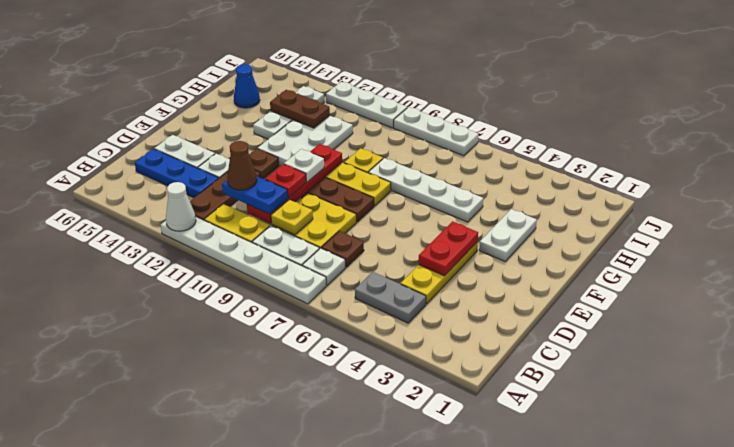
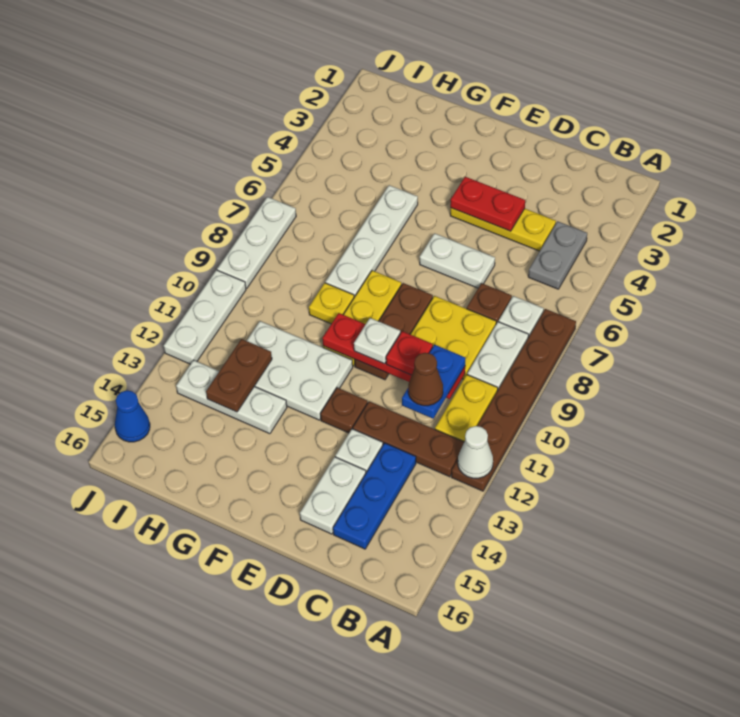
white 1x6 plate [161,216,327,304] -> brown 1x6 plate [451,309,576,491]
yellow 1x1 plate [271,200,313,235] -> none
white 1x2 plate [479,209,537,261] -> white 1x2 plate moved to [420,233,495,288]
blue 1x1 cone [234,64,260,108] -> blue 1x1 cone moved to [115,390,150,442]

